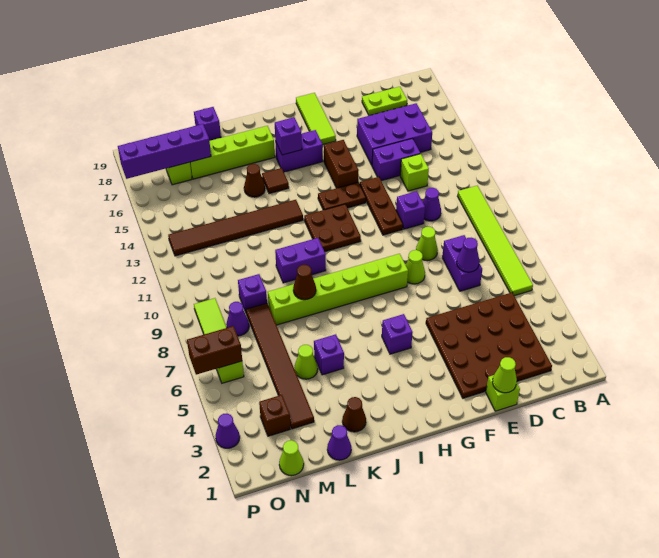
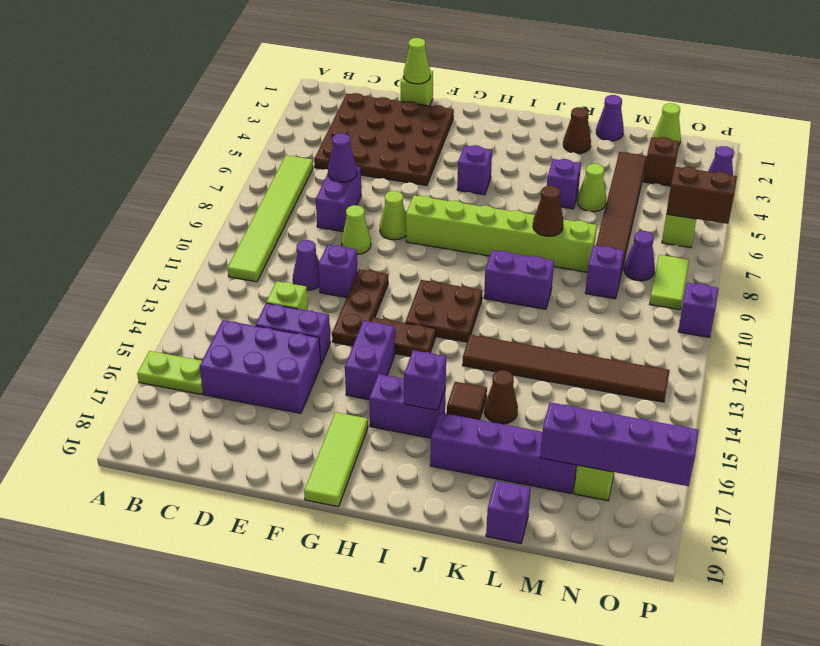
lime 1x2 plate [362,87,407,116] -> lime 1x2 plate moved to [137,351,203,394]
brown 1x2 brick [324,140,359,188] -> purple 1x2 brick [345,321,395,400]
lime 1x4 brick [190,126,275,179] -> purple 1x4 brick [430,412,577,494]
none -> purple 1x1 brick [678,283,719,337]

